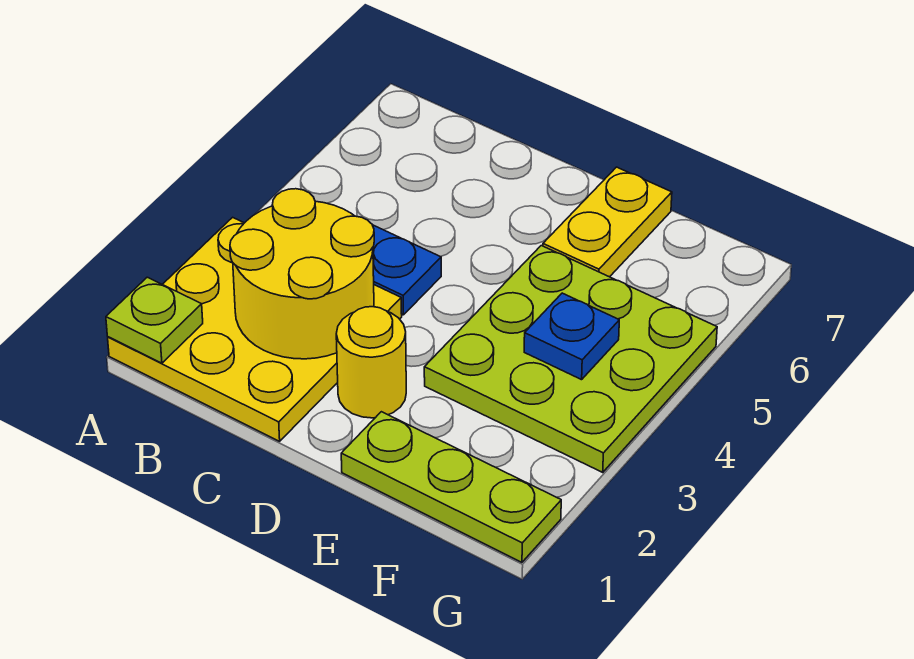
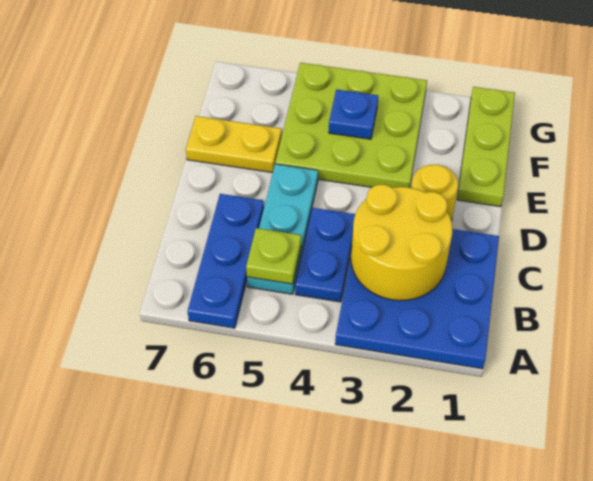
yellow 3x3 plate [108,217,402,441] -> blue 3x3 plate [335,229,499,369]
lime 1x1 plate [106,277,203,363] -> lime 1x1 plate moved to [246,228,301,284]
none -> blue 1x3 plate [188,194,264,328]
none -> cyan 1x3 plate [247,164,318,294]

